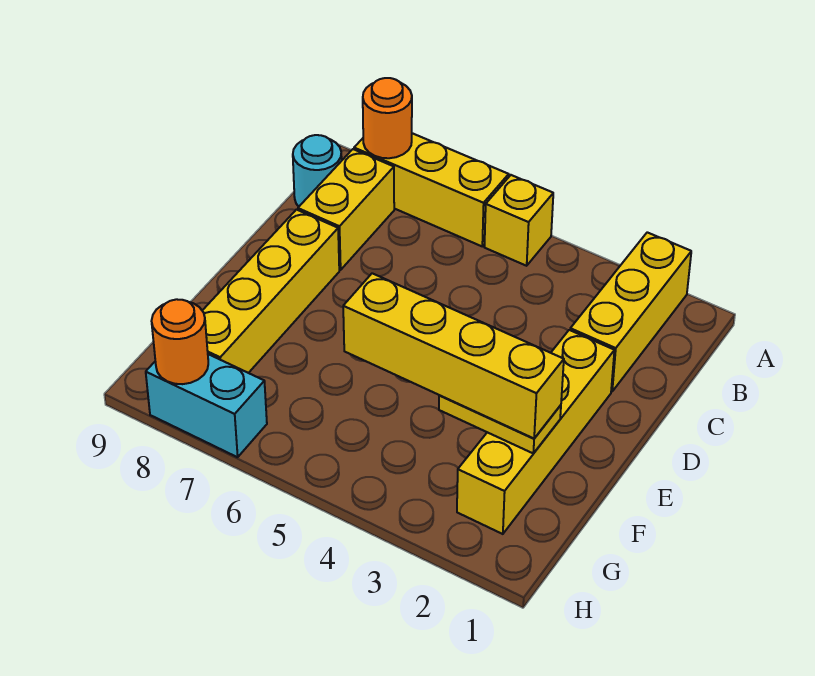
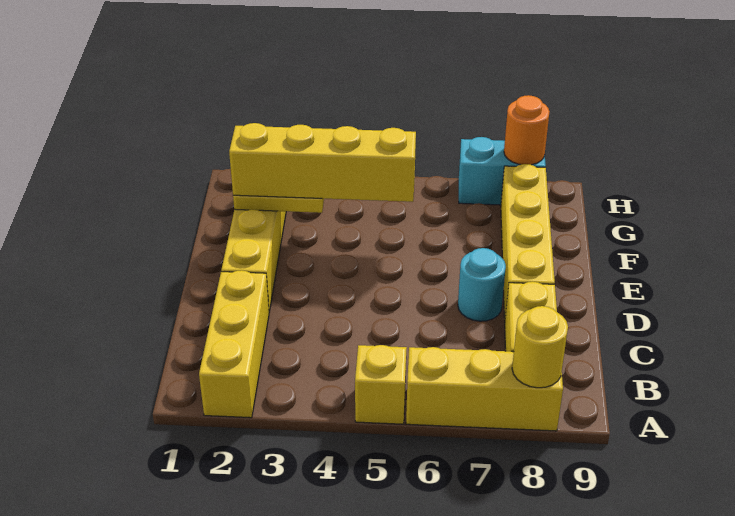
orange 1x1 round brick [363,78,412,158] -> yellow 1x1 round brick [512,306,568,388]
cyan 1x1 round brick [293,135,342,206] -> cyan 1x1 round brick moved to [458,248,506,321]

